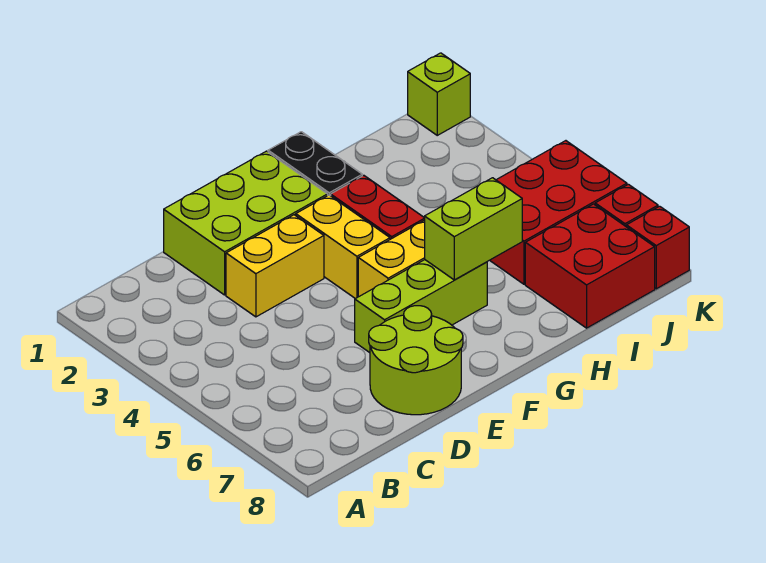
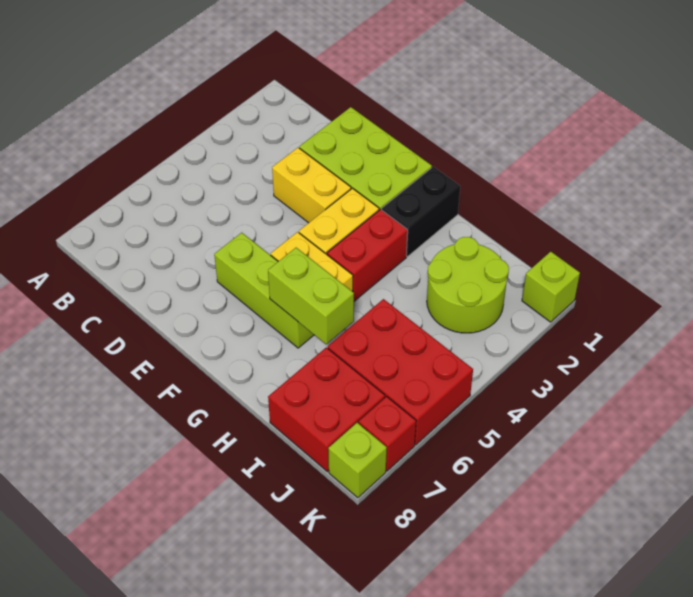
lime 2x2 round brick [369,306,463,415] -> lime 2x2 round brick moved to [427,237,509,333]
red 1x1 brick [626,206,689,289] -> lime 1x1 brick [328,423,387,498]

